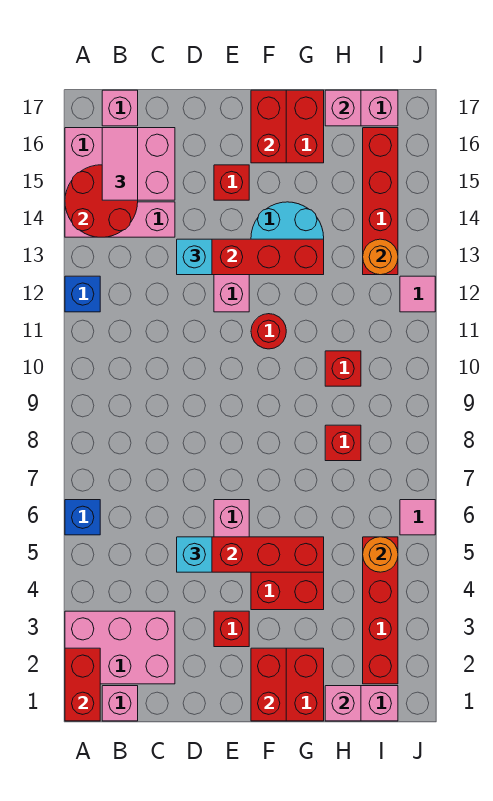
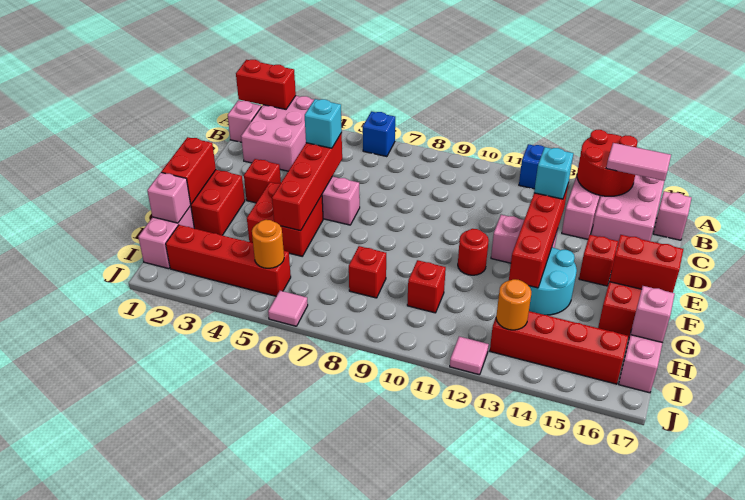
red 1x2 brick [251,648,286,721] -> red 1x2 brick turned to [161,137,216,204]

